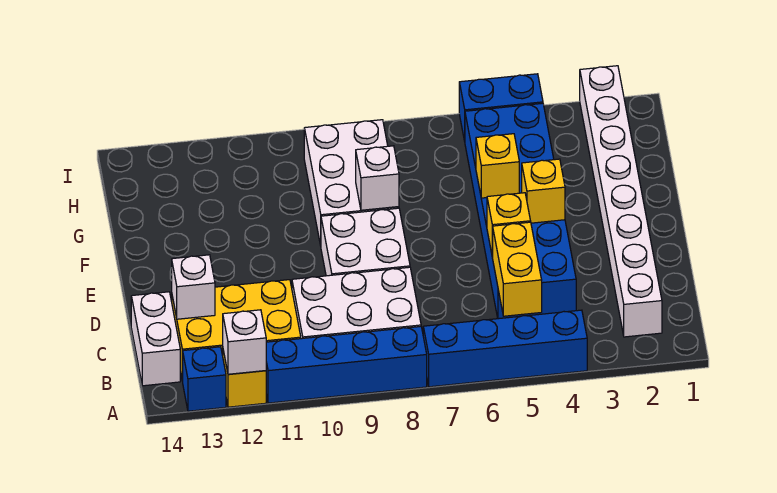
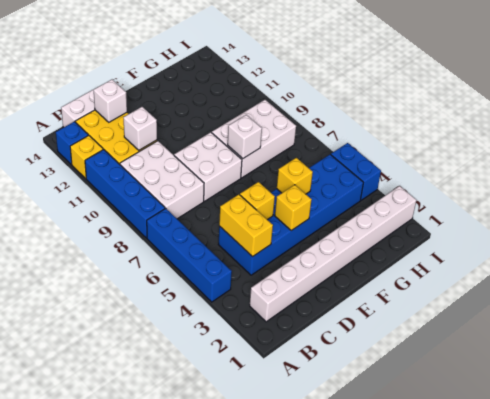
white 1x1 brick [223,310,266,374] -> white 1x1 brick moved to [123,107,157,150]
yellow 1x2 brick [492,222,542,316] -> yellow 1x2 brick turned to [219,194,273,257]

